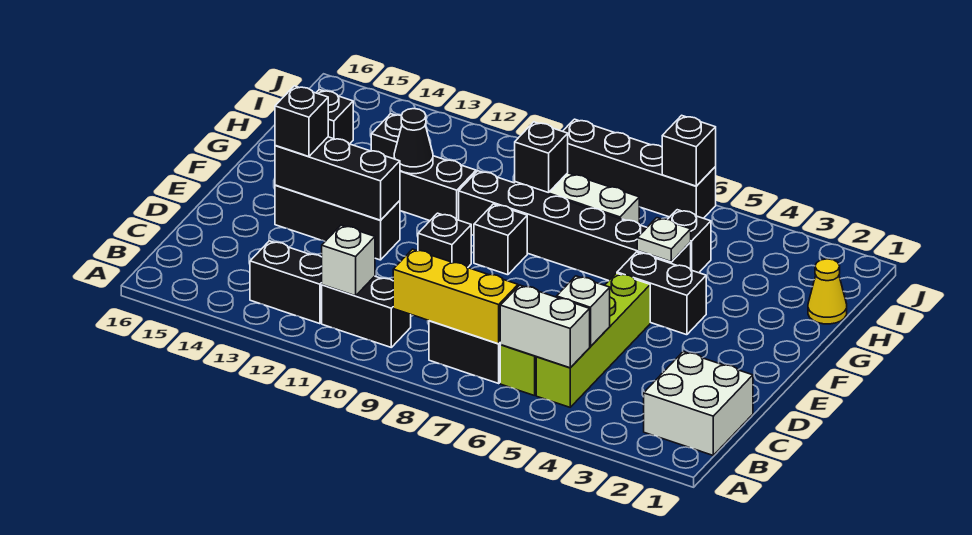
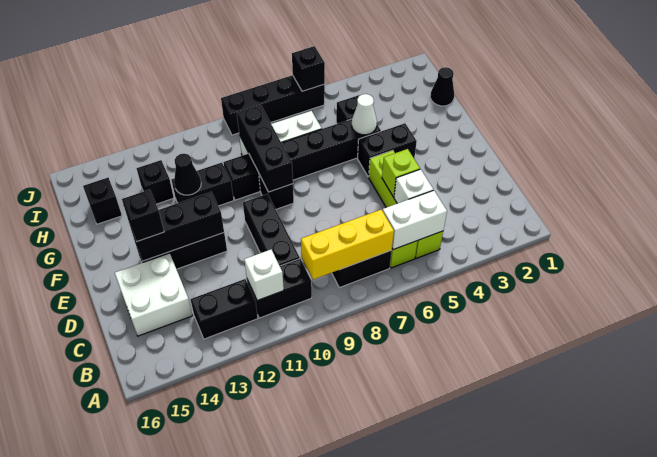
white 2x2 brick [644,352,753,455] -> white 2x2 brick moved to [115,253,193,336]
none -> lime 1x1 brick [382,149,420,197]
black 1x1 brick [418,213,471,268] -> black 1x3 brick [243,194,300,266]
white 1x1 plate [637,218,691,262] -> white 1x1 cone [352,94,377,135]
yellow 1x1 cone [808,259,847,324] -> black 1x1 cone [430,67,454,106]
black 1x1 brick [515,122,568,193] -> black 1x3 brick [237,105,293,192]

